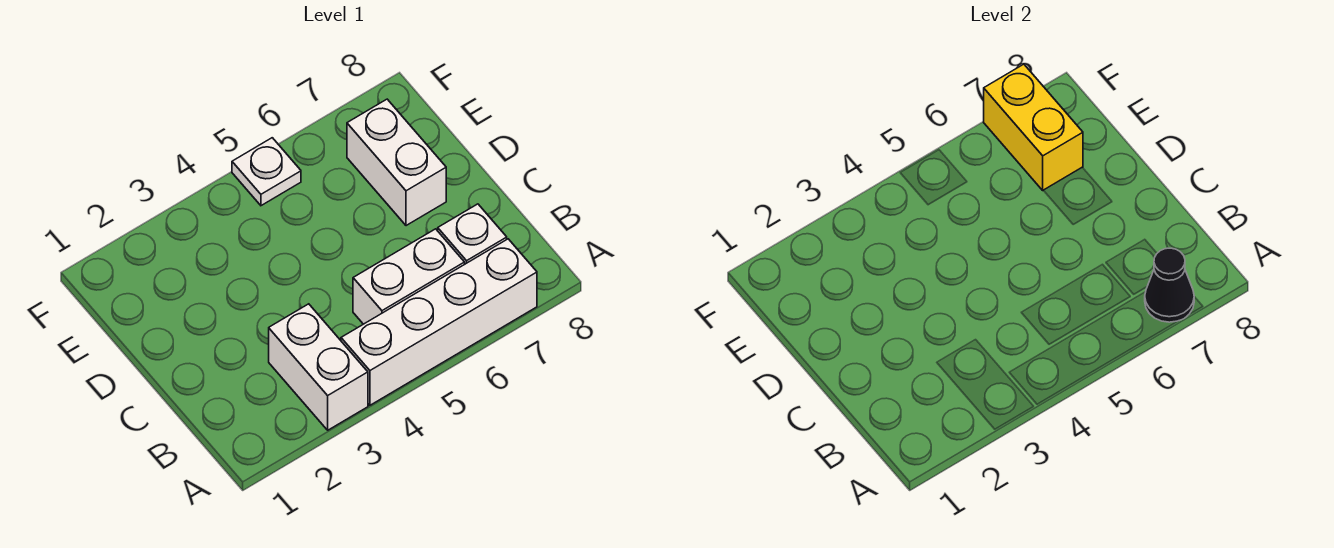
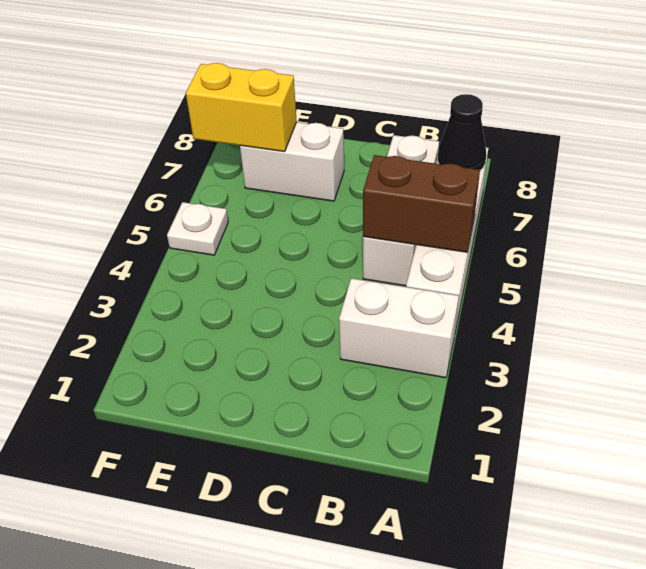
none -> brown 1x2 brick [363,155,480,252]

